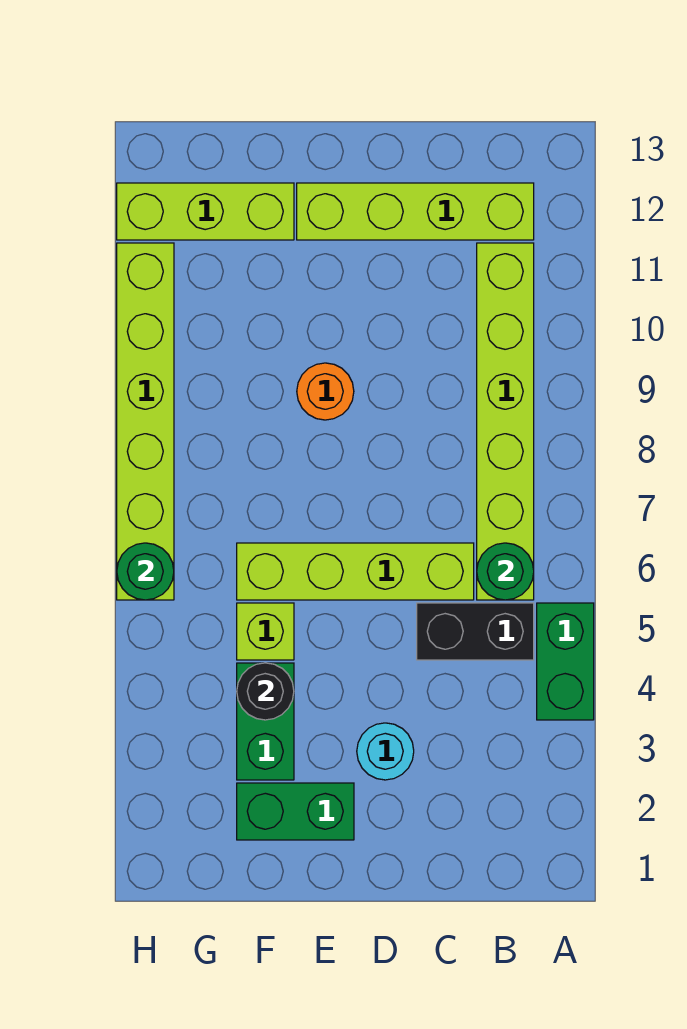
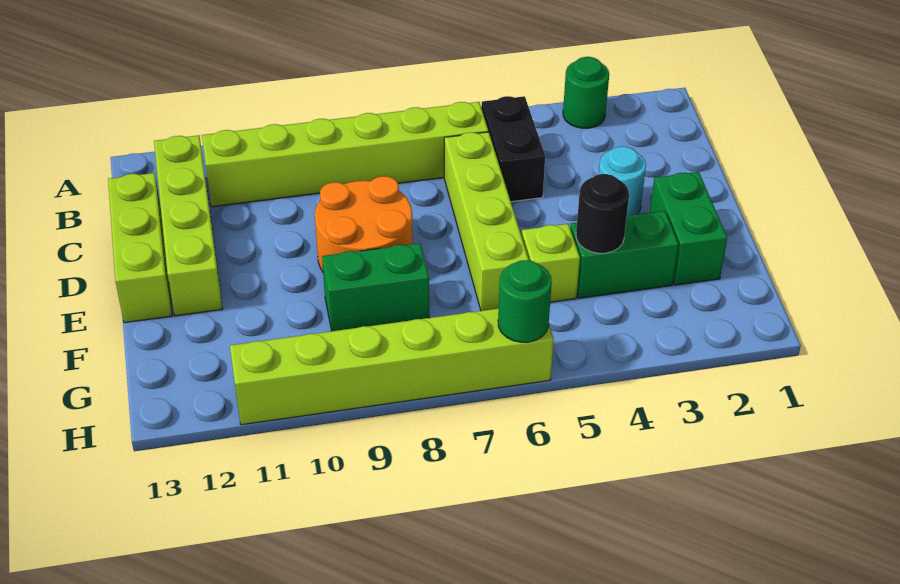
green 1x2 brick [537,603,594,720] -> green 1x2 brick moved to [322,243,429,331]
green 1x1 round brick [477,543,534,600] -> green 1x1 round brick moved to [563,57,609,128]
orange 1x1 round brick [297,363,354,420] -> orange 2x2 round brick [315,176,413,272]
lime 1x3 brick [117,183,294,240] -> lime 1x3 brick moved to [108,173,172,323]

